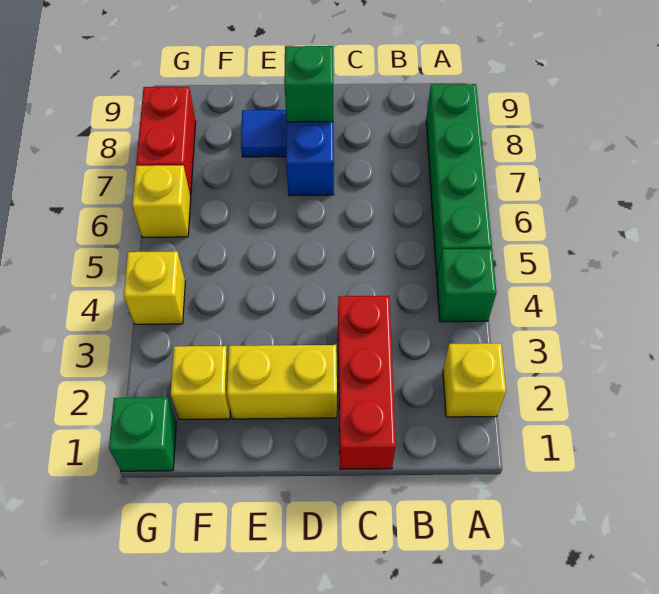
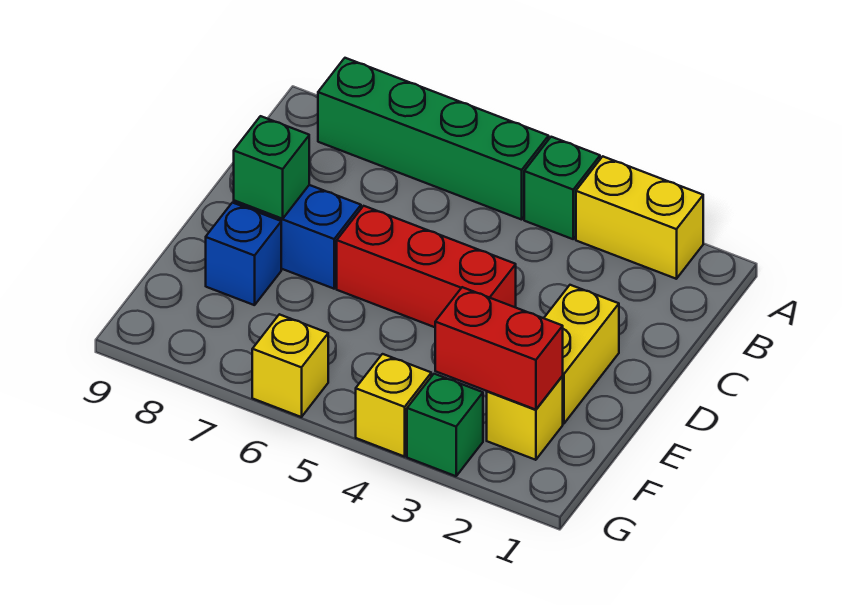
yellow 1x1 brick [443,343,506,417] -> yellow 1x2 brick [576,157,703,279]
red 1x3 brick [338,296,396,469] -> red 1x3 brick moved to [337,206,516,327]
blue 1x1 tile [241,110,287,157] -> blue 1x1 brick [206,203,281,305]
green 1x1 brick [109,397,176,471] -> green 1x1 brick moved to [407,374,483,476]
red 1x2 brick [136,87,196,196] -> red 1x2 brick moved to [435,287,563,410]

